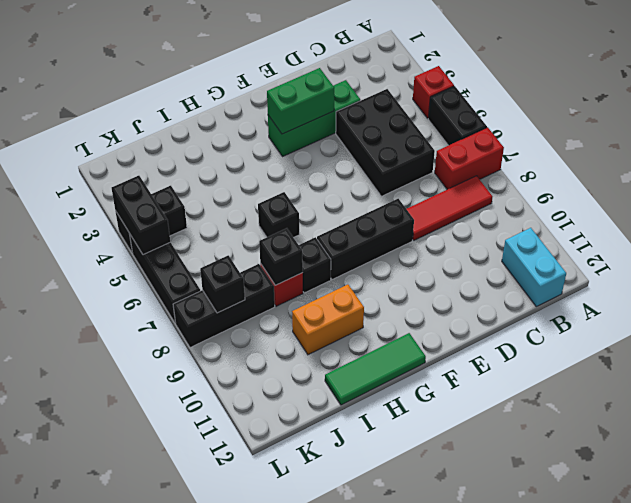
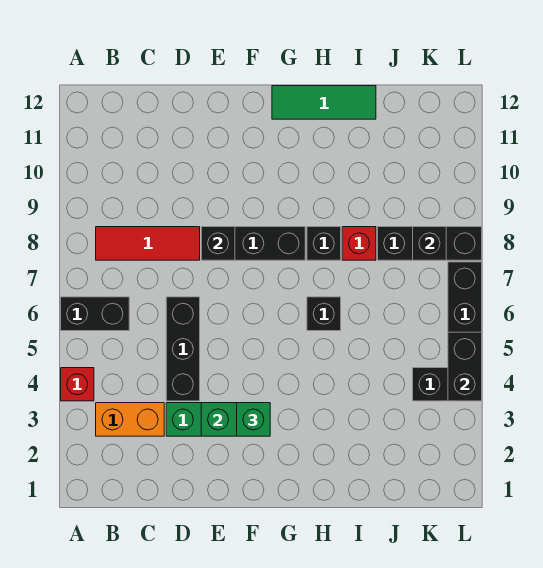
black 1x2 brick [428,86,487,145] -> black 1x2 brick turned to [61,297,129,331]
red 1x2 brick [435,127,504,189] -> none
cyan 1x2 brick [502,228,566,307] -> none
black 2x3 brick [336,89,435,196] -> black 1x3 brick [166,297,200,401]
none -> green 1x1 brick [237,403,270,436]
orange 1x2 brick [292,285,364,355] -> orange 1x2 brick moved to [96,403,164,436]
black 1x1 brick [259,228,303,285] -> black 1x1 brick moved to [201,227,235,260]

